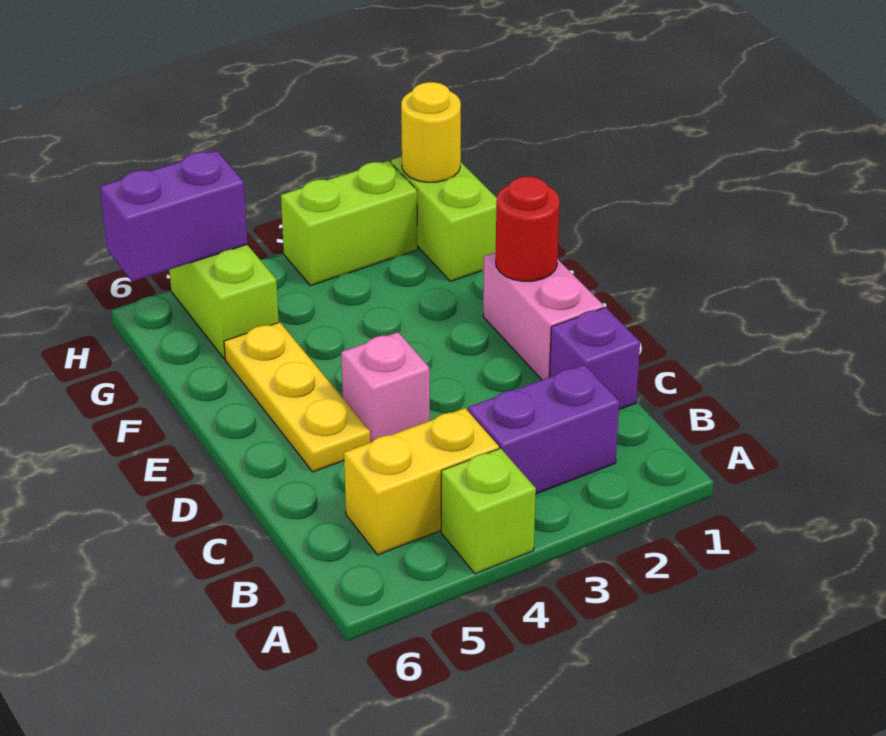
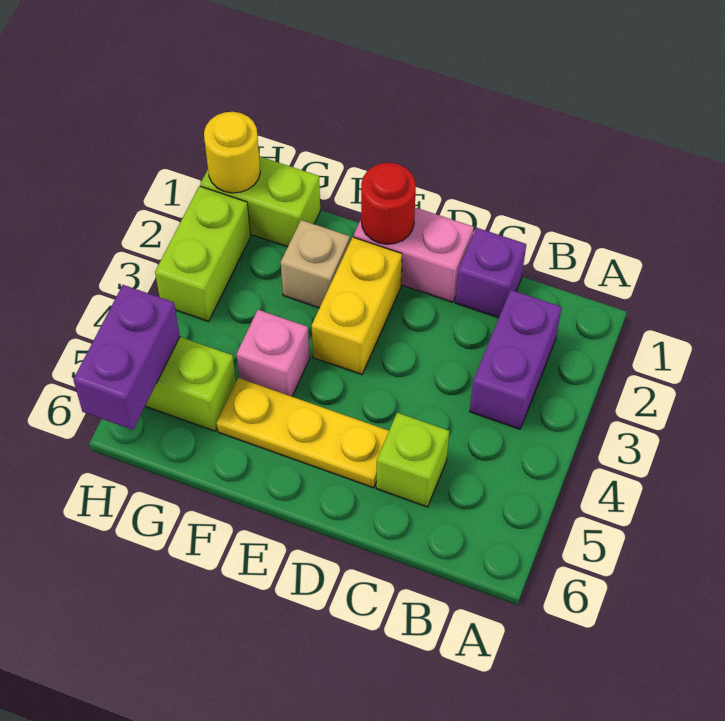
lime 1x1 brick [441,448,536,574] -> lime 1x1 brick moved to [376,413,449,507]
yellow 1x2 brick [344,408,499,555] -> yellow 1x2 brick moved to [312,237,402,375]
pink 1x1 brick [341,332,430,443] -> pink 1x1 brick moved to [236,310,310,396]
none -> tan 1x1 brick [281,220,350,308]

